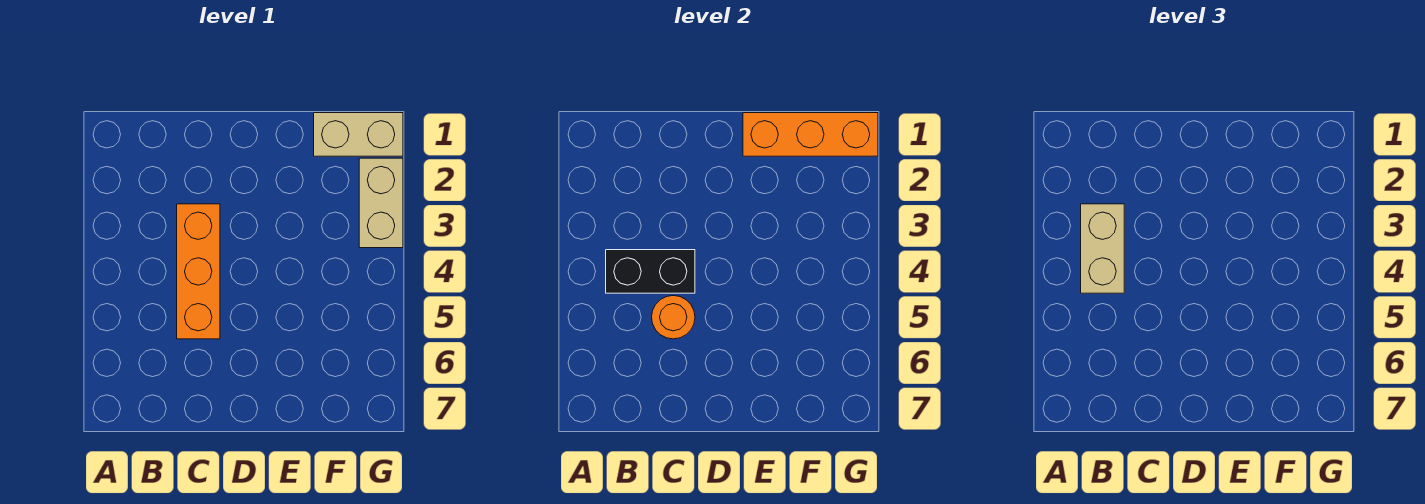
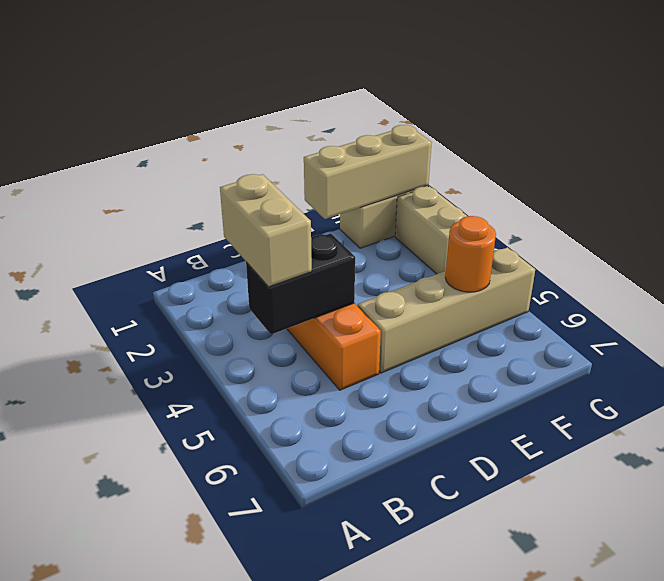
orange 1x1 round brick [652,296,695,339] -> orange 1x1 round brick moved to [445,216,496,292]
none -> tan 1x4 brick [358,247,535,373]
orange 1x3 brick [743,113,878,156] -> tan 1x3 brick [304,125,432,219]

